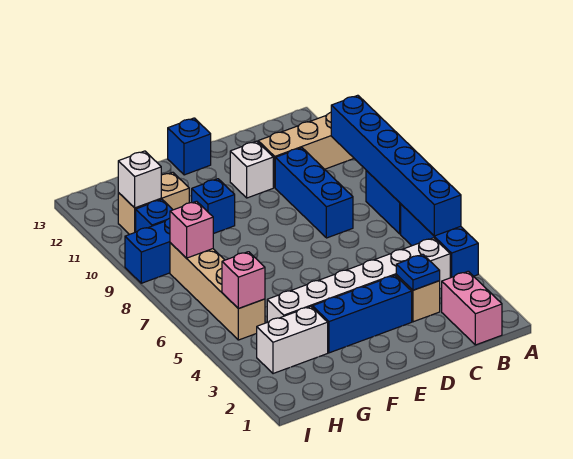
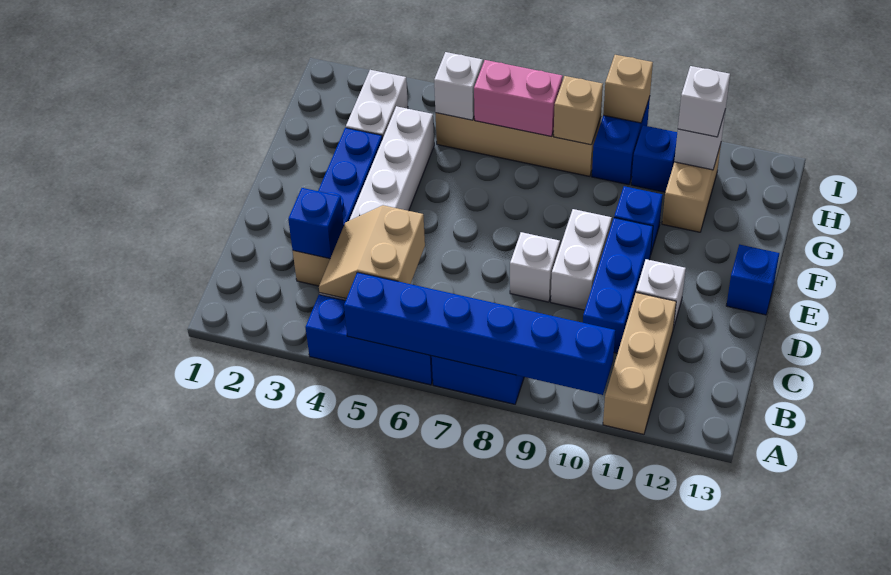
pink 1x2 brick [442,271,502,345] -> pink 1x2 brick moved to [474,60,563,136]
none -> tan 2x2 slope [319,205,425,299]
blue 1x1 plate [396,255,440,290] -> blue 1x1 brick [288,188,344,259]
blue 1x3 brick [275,148,353,238] -> blue 1x3 brick turned to [583,218,653,353]
none -> white 1x1 brick [510,232,560,302]
none -> white 1x2 brick [551,209,612,310]
pink 1x1 brick [222,252,265,309] -> white 1x1 brick [434,52,483,120]
pink 1x1 brick [170,201,213,258] -> tan 1x1 brick [554,76,603,145]
none -> white 1x1 brick [678,66,730,137]
none -> tan 1x1 brick [603,55,653,123]

